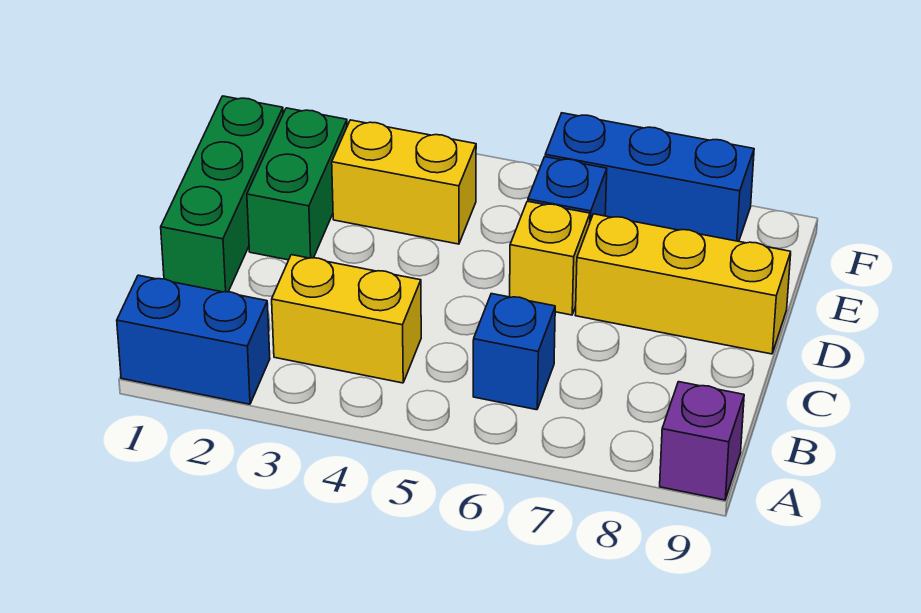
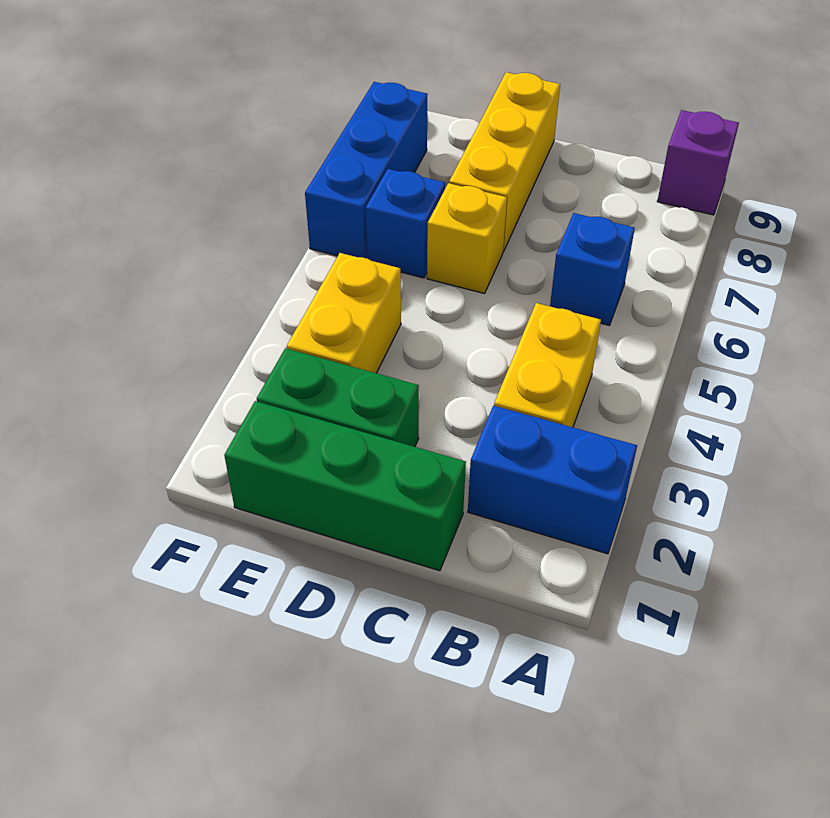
blue 1x2 brick [117,275,270,404] -> blue 1x2 brick turned to [468,406,637,554]

